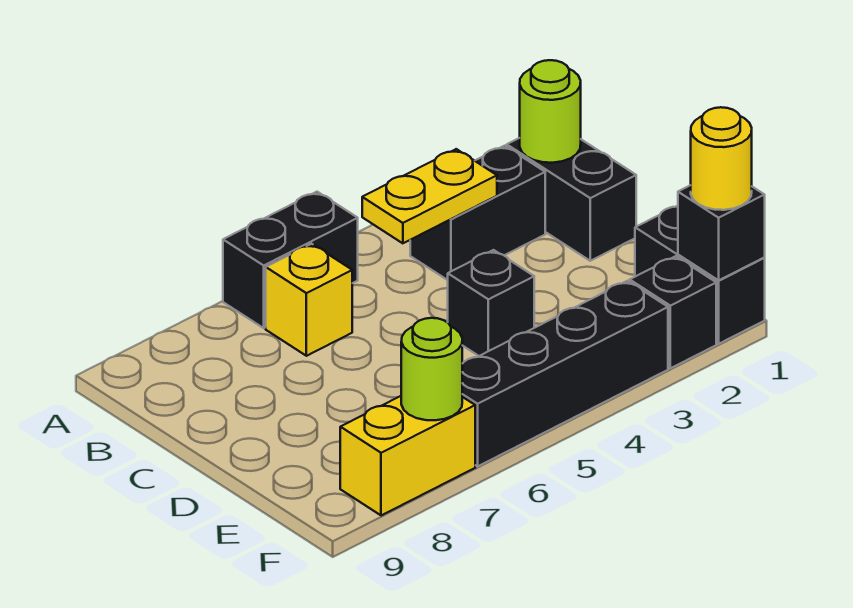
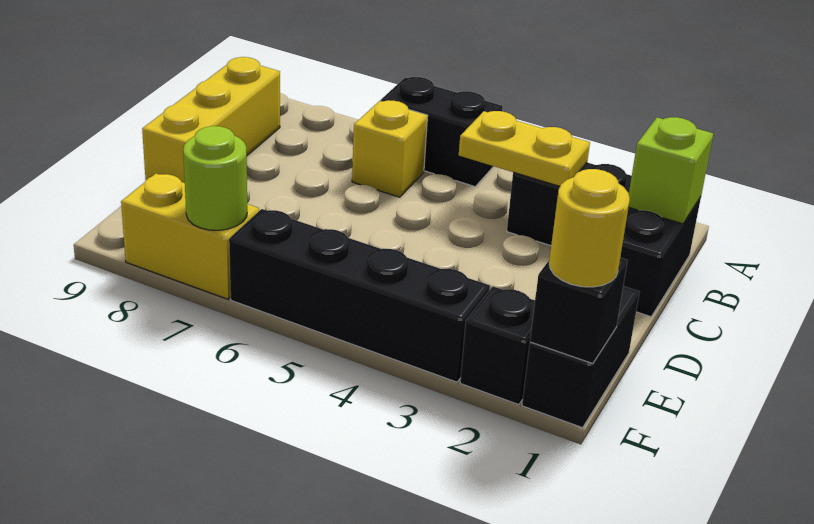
lime 1x1 round brick [520,60,581,163] -> lime 1x1 brick [629,117,713,224]
none -> yellow 1x3 brick [142,57,280,183]
black 1x1 brick [448,250,534,356] -> none

